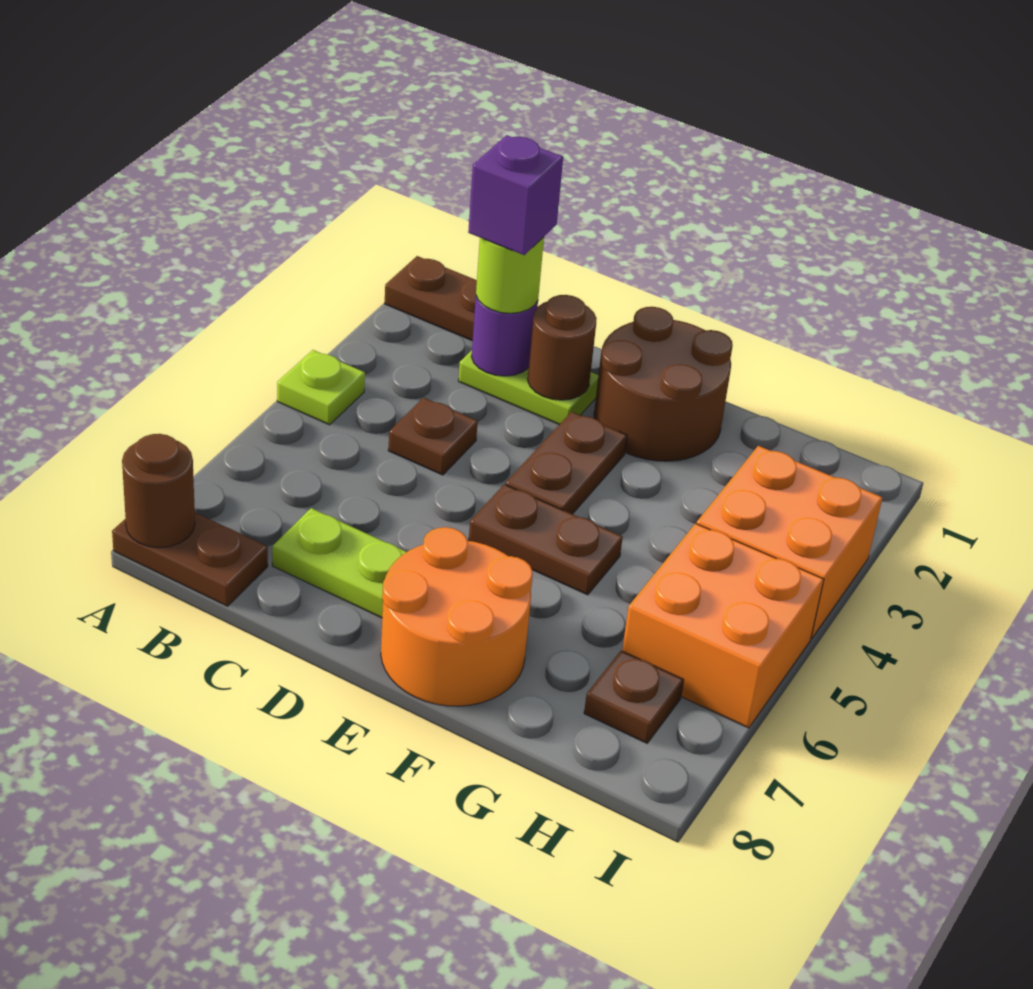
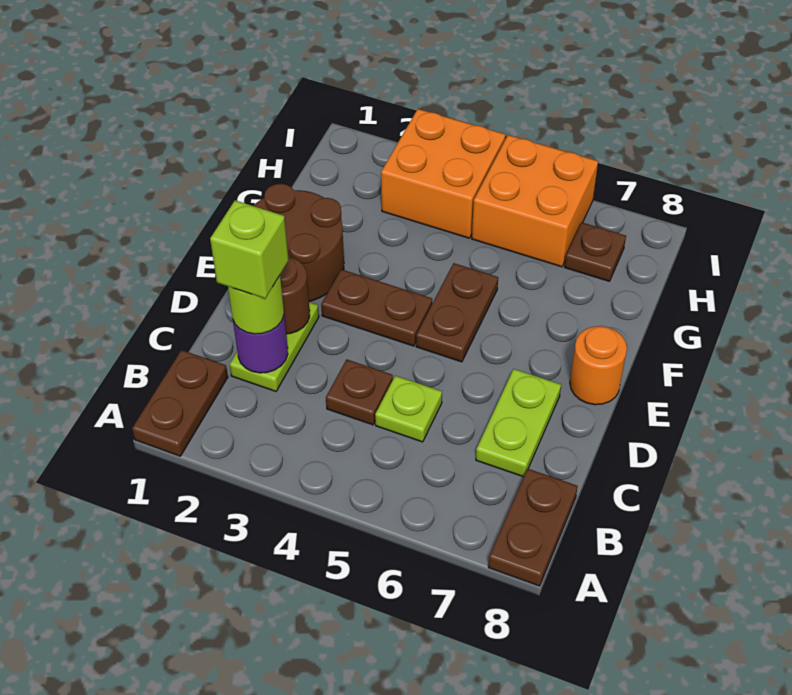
lime 1x1 plate [277,350,365,425] -> lime 1x1 plate moved to [375,376,442,442]
brown 1x1 round brick [122,434,195,548] -> none
purple 1x1 brick [468,135,563,255] -> lime 1x1 brick [210,200,289,298]
orange 2x2 round brick [381,527,533,706] -> orange 1x1 round brick [570,326,627,405]

